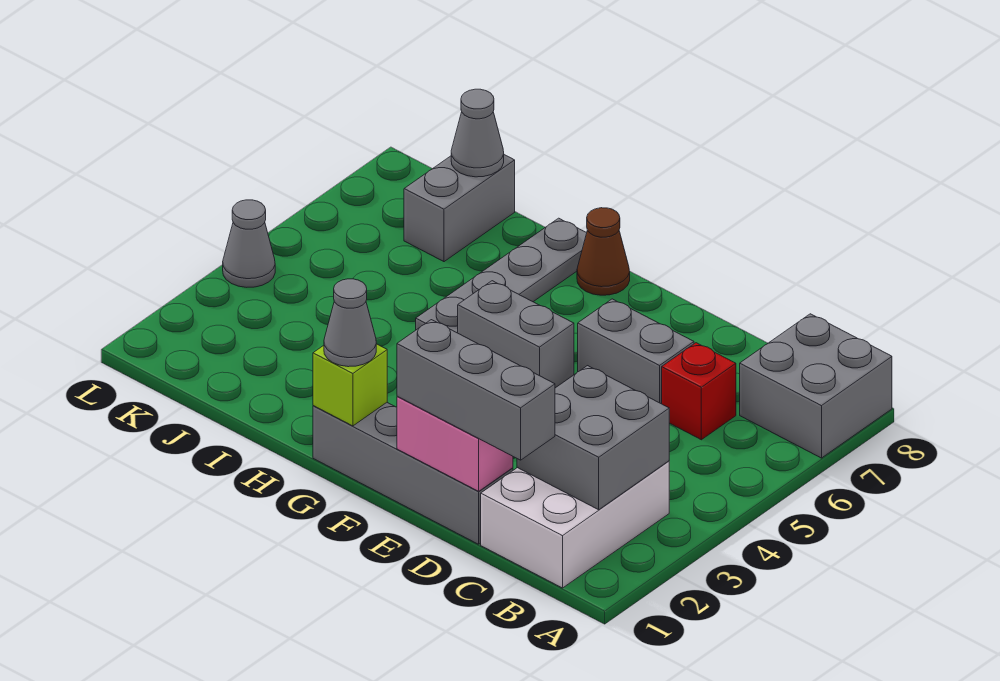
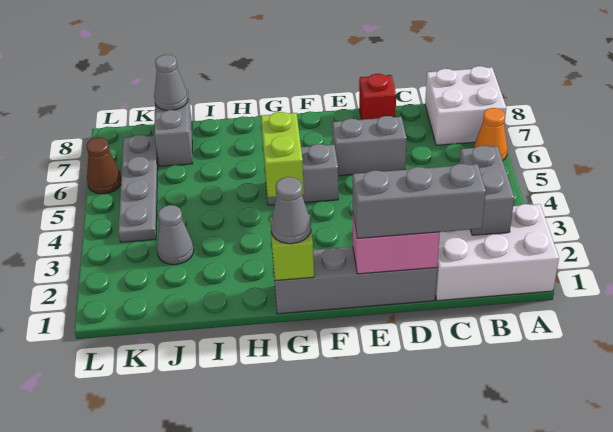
none -> orange 1x1 cone [474,108,507,161]
grey 2x2 brick [740,314,892,458] -> white 2x2 brick [425,66,506,145]
white 2x3 brick [481,461,669,588] -> white 2x3 brick turned to [435,204,559,301]
grey 2x2 brick [517,366,669,510] -> grey 1x2 brick [460,146,514,235]
red 1x1 brick [662,343,736,440] -> red 1x1 brick moved to [359,74,396,120]
none -> lime 1x2 brick [261,112,304,197]
brown 1x1 cone [577,208,630,295] -> brown 1x1 cone moved to [86,138,121,194]
grey 1x4 plate [416,218,587,333] -> grey 1x4 plate moved to [118,135,158,242]
grey 1x1 cone [223,200,275,287] -> grey 1x1 cone moved to [157,205,194,265]

